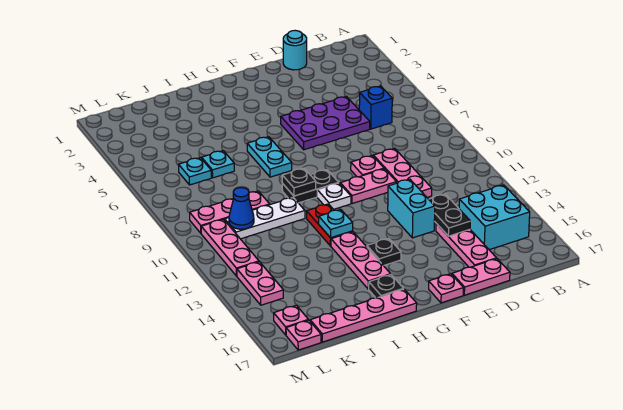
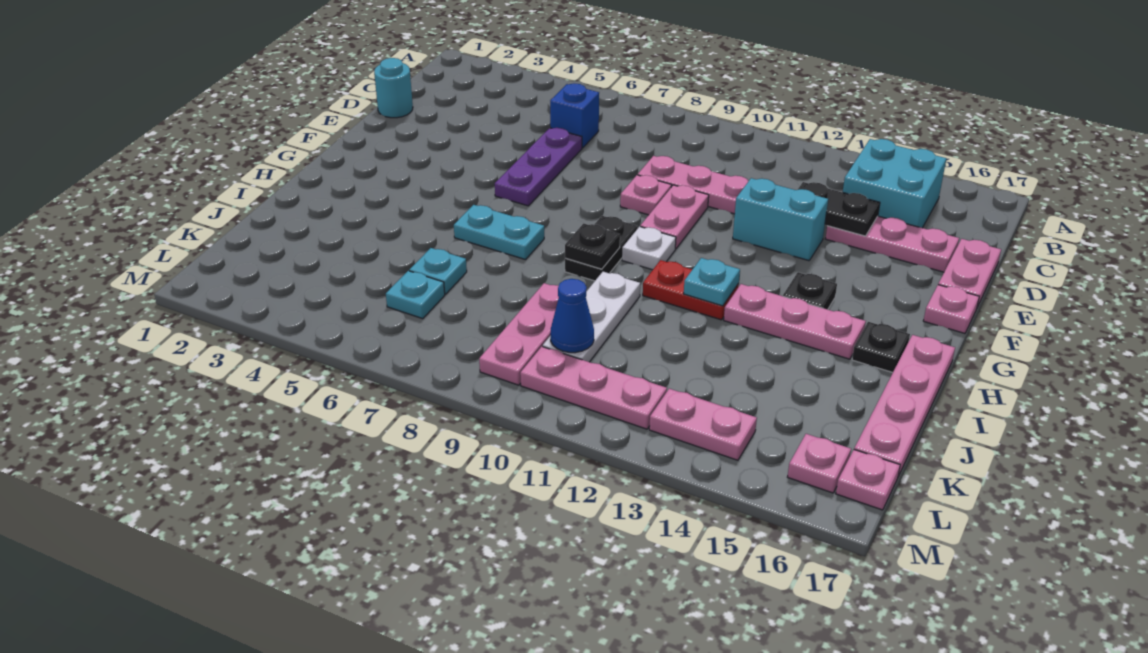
purple 2x3 plate [281,97,370,150] -> purple 1x3 plate [495,128,582,206]

